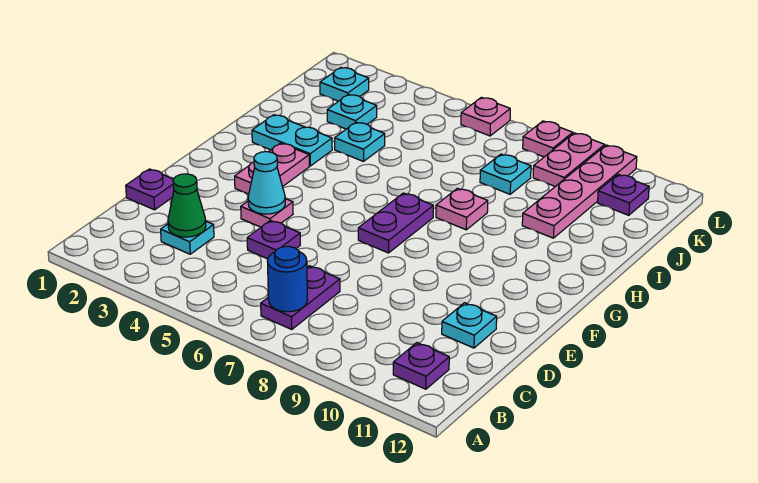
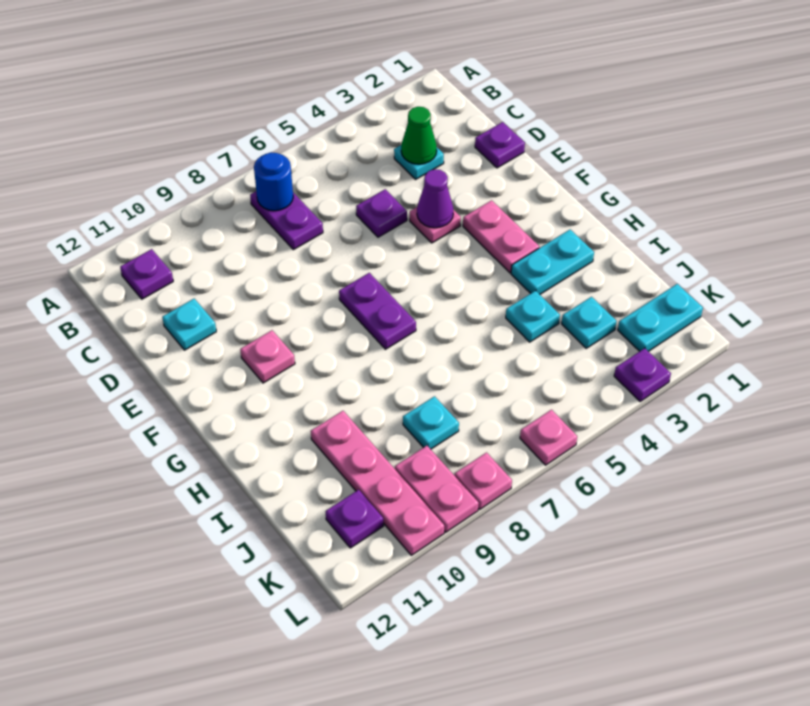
cyan 1x1 cone [248,152,285,214] -> purple 1x1 cone [417,169,454,228]
pink 1x1 plate [436,188,488,230] -> pink 1x1 plate moved to [240,330,295,383]
cyan 1x1 plate [320,68,369,101] -> cyan 1x2 plate [618,284,703,351]
none -> purple 1x1 plate [614,348,671,402]

